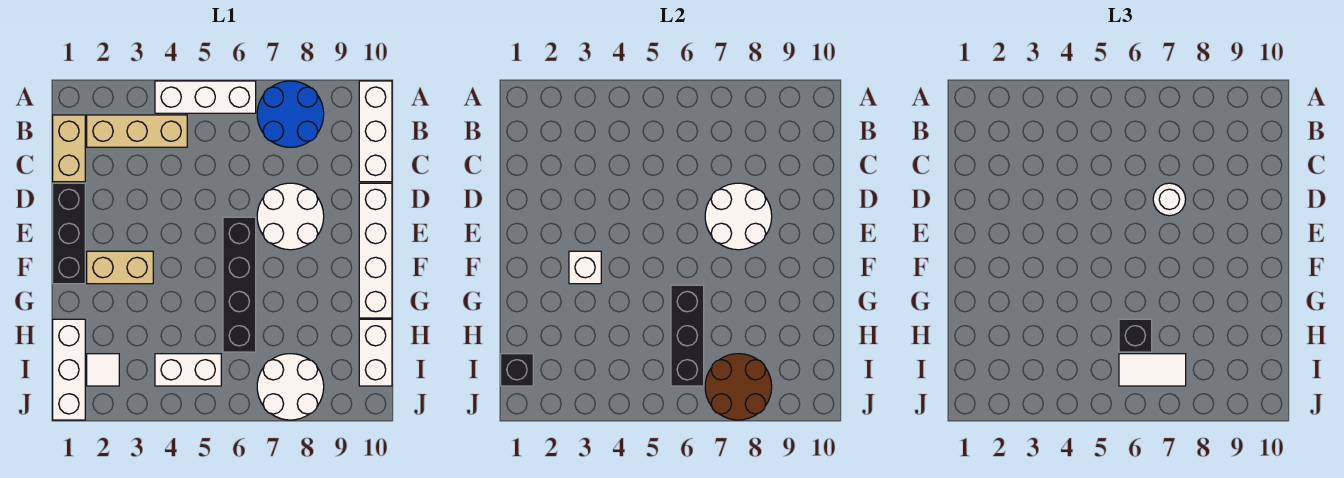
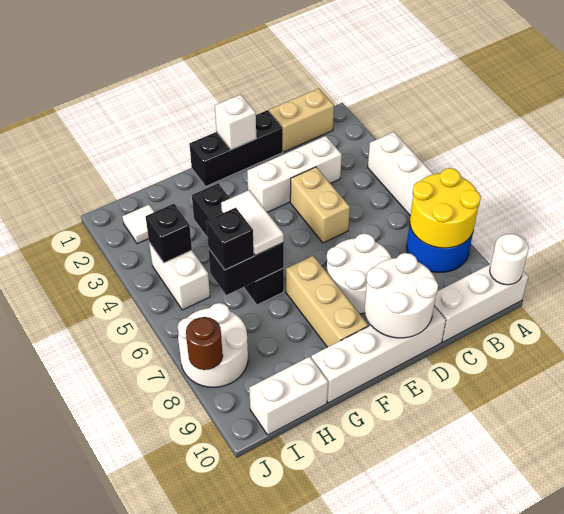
none -> yellow 2x2 round brick [410,168,481,248]
tan 1x3 brick [87,115,187,147] -> tan 1x3 brick moved to [286,256,368,347]
white 2x2 round brick [705,183,772,250] -> white 2x2 round brick moved to [365,253,438,338]
white 1x1 round brick [1153,183,1186,216] -> white 1x1 round brick moved to [490,234,529,285]
black 1x4 brick [223,217,256,352] -> black 1x4 brick turned to [192,183,284,305]
tan 1x2 brick [87,251,153,284] -> tan 1x2 brick moved to [290,167,350,243]
white 1x1 brick [569,251,601,284] -> white 1x1 brick moved to [215,94,256,150]
black 1x3 brick [671,285,704,386] -> black 1x2 brick [208,243,284,295]
white 1x3 brick [53,319,85,420] -> white 1x3 brick moved to [247,136,342,212]
black 1x1 brick [501,354,533,386] -> black 1x1 brick moved to [146,204,192,263]
white 1x2 tile [1119,354,1186,386] -> white 1x2 tile moved to [221,190,284,256]
brown 2x2 round brick [705,354,772,420] -> brown 1x1 round brick [186,317,223,370]

